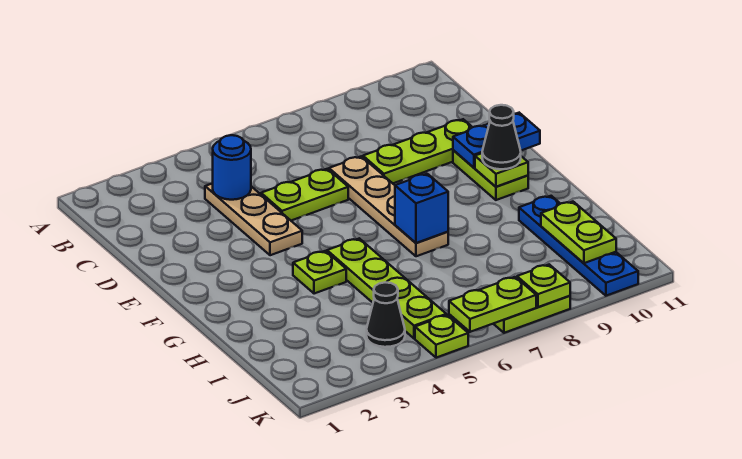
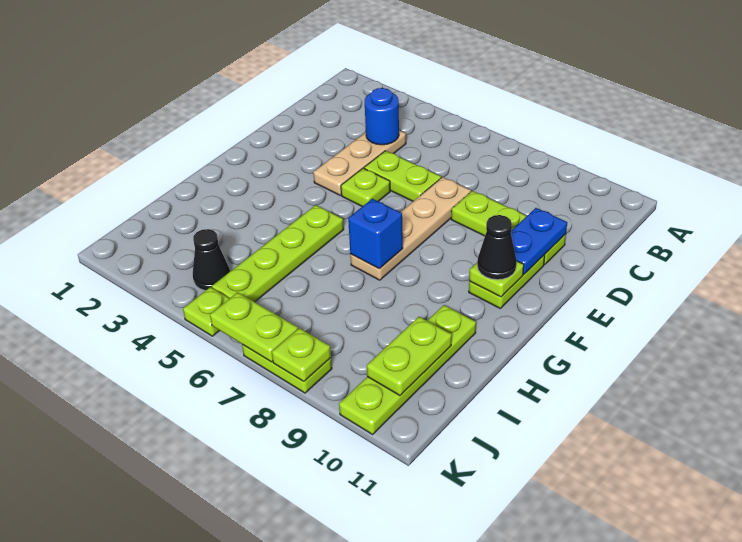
blue 1x2 plate [453,113,540,168] -> blue 1x2 plate turned to [511,208,567,274]
lime 1x1 plate [293,251,346,294] -> lime 1x1 plate moved to [341,168,390,207]
blue 1x4 plate [519,196,638,296] -> lime 1x4 plate [339,305,476,434]

